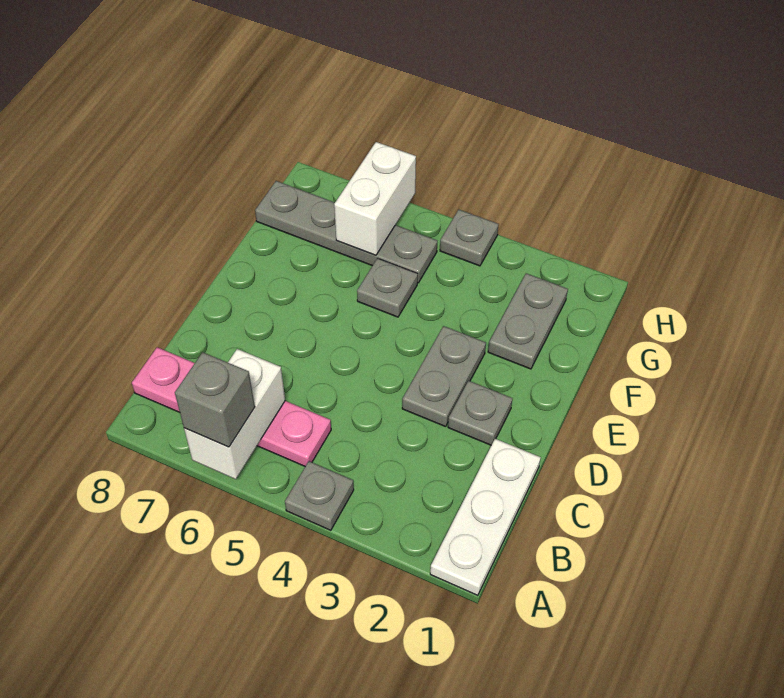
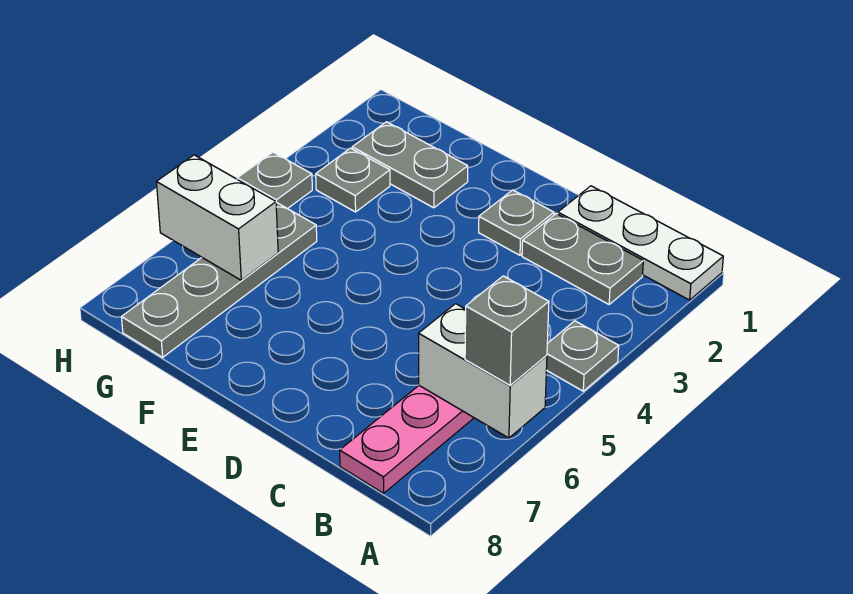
grey 1x2 plate [402,326,486,427] -> grey 1x2 plate moved to [522,213,643,304]
grey 1x1 plate [357,258,418,317] -> grey 1x1 plate moved to [316,148,390,212]

